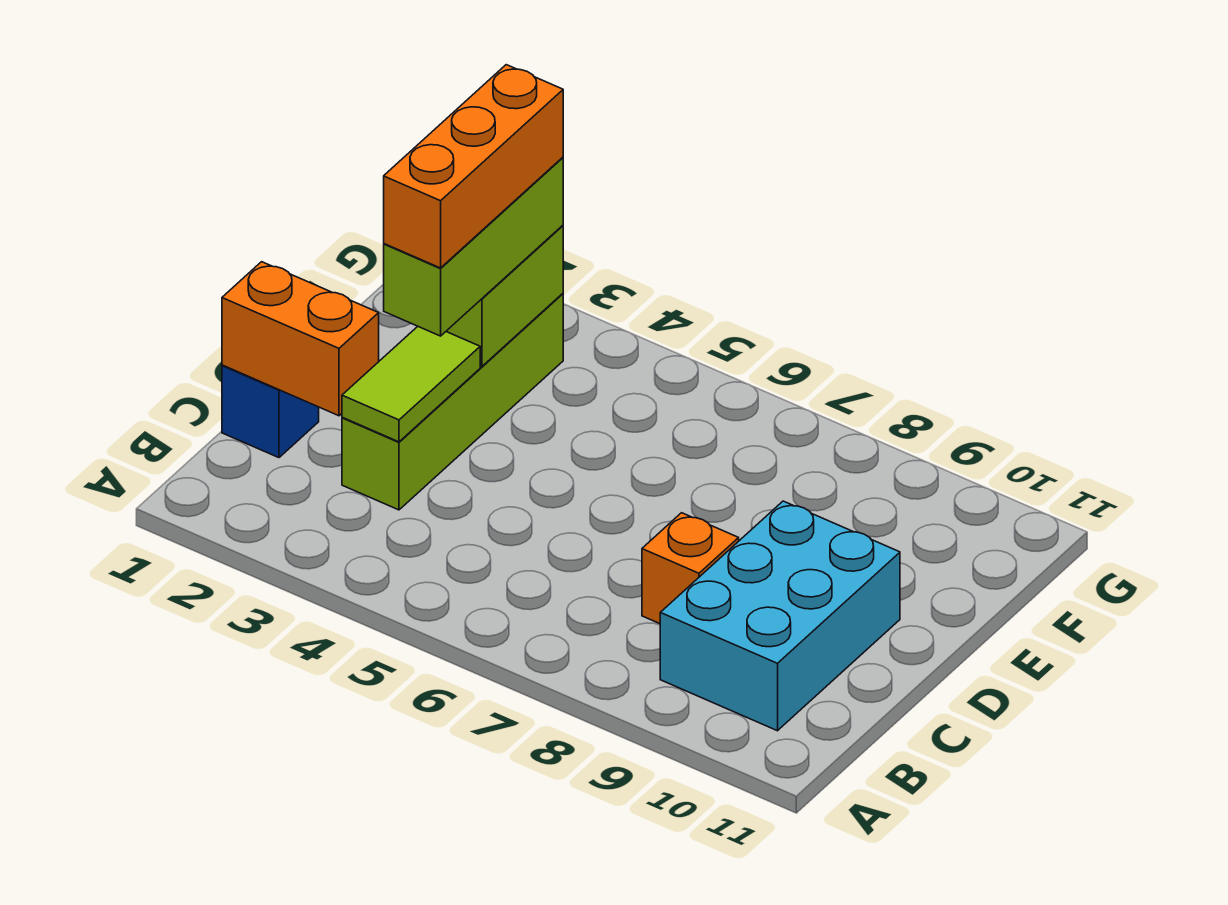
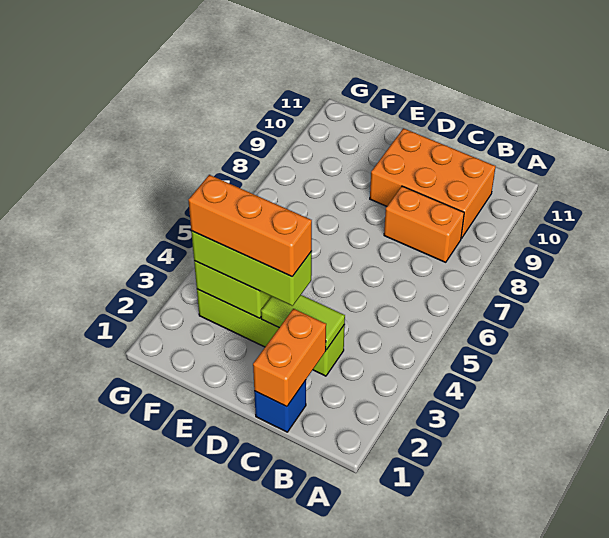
cyan 2x3 brick [660,501,900,731] -> orange 2x3 brick [370,128,496,239]
orange 1x1 brick [642,513,739,624] -> orange 1x2 brick [384,186,464,262]

